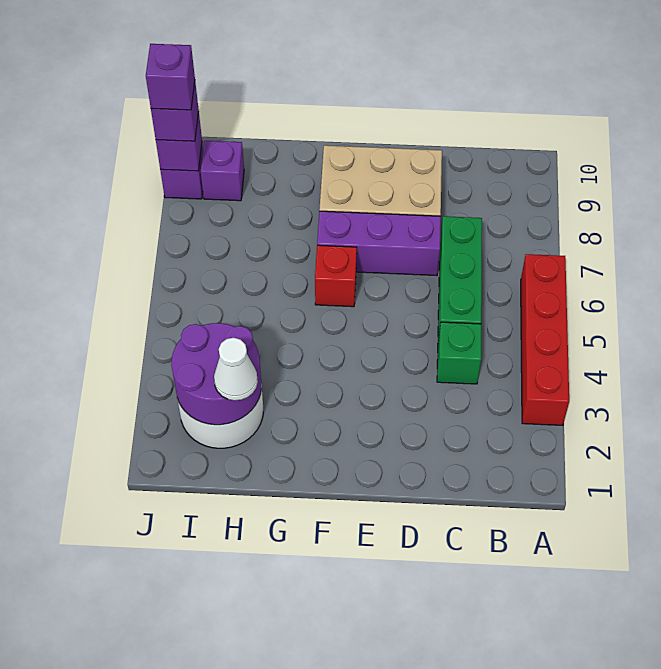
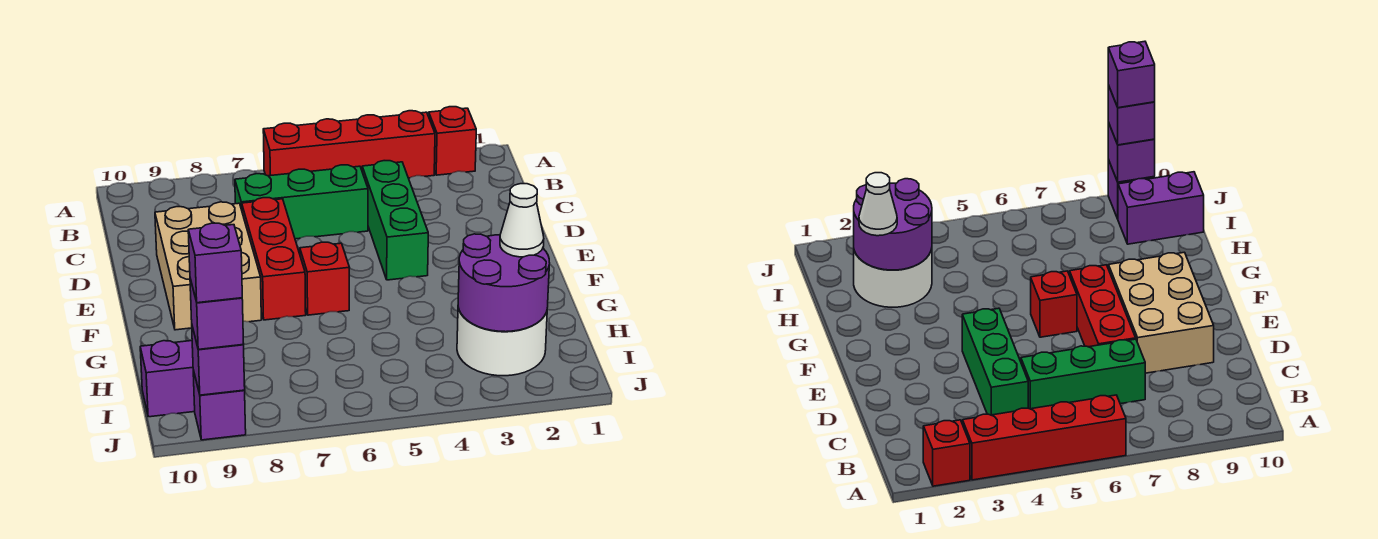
none -> red 1x1 brick [429,107,476,175]
green 1x1 brick [437,322,481,384] -> green 1x3 brick [362,161,428,280]
purple 1x3 brick [317,211,441,276] -> red 1x3 brick [242,198,306,320]
purple 1x1 brick [201,141,244,201] -> purple 1x2 brick [140,341,195,417]

